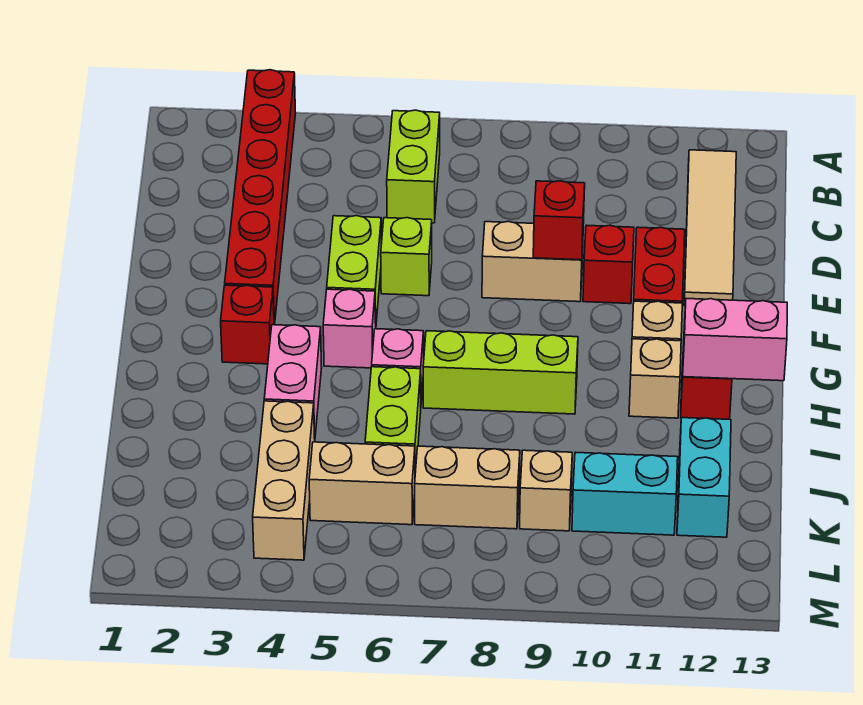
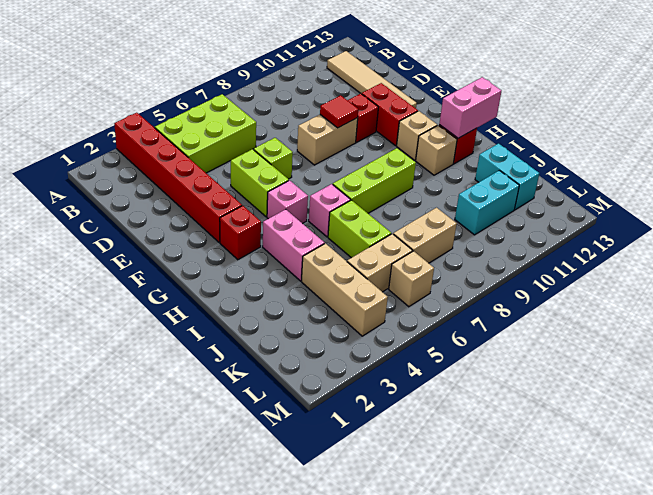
lime 1x2 brick [387,110,440,223] -> lime 2x3 brick [155,94,256,173]
red 1x1 brick [533,181,585,260] -> red 1x1 tile [320,95,358,128]
tan 1x1 brick [520,450,572,531] -> tan 1x1 brick moved to [389,251,434,307]

